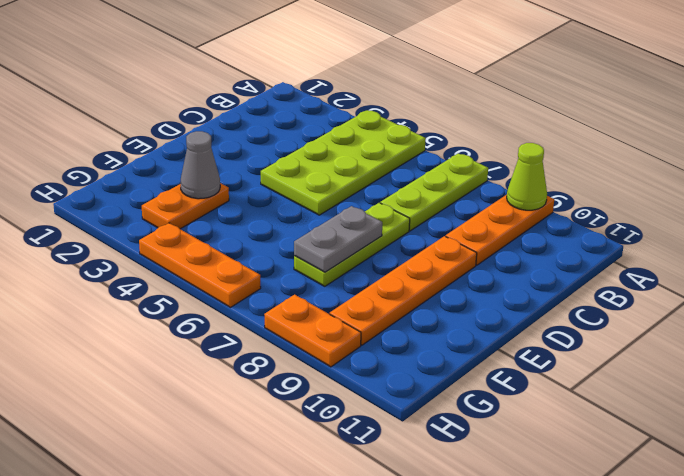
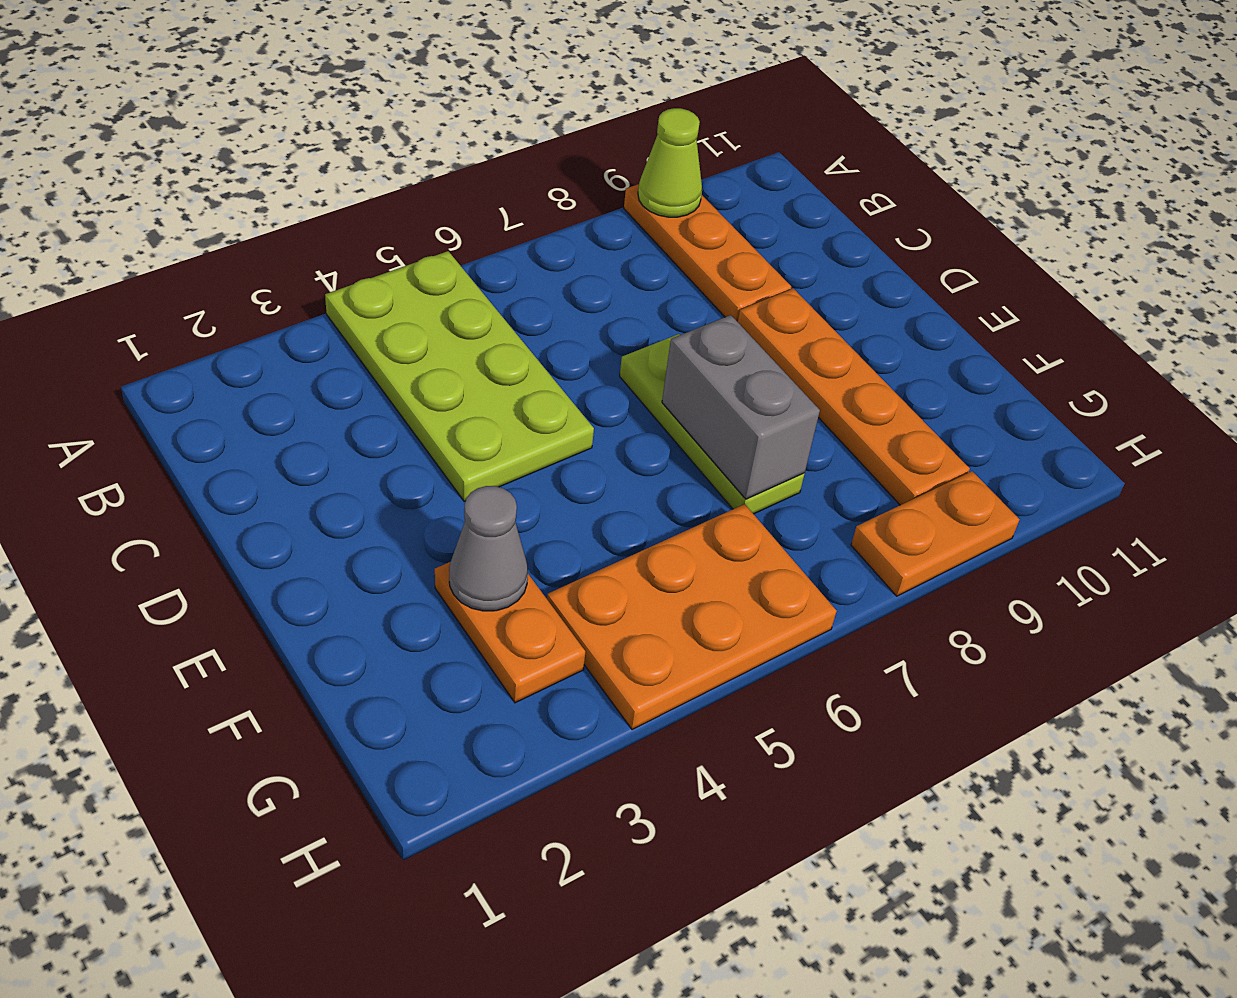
lime 1x3 plate [380,154,488,231] -> none
grey 1x2 plate [294,206,382,272] -> grey 1x2 brick [662,315,820,499]
orange 1x3 plate [139,223,261,307] -> orange 2x3 plate [547,504,837,730]

